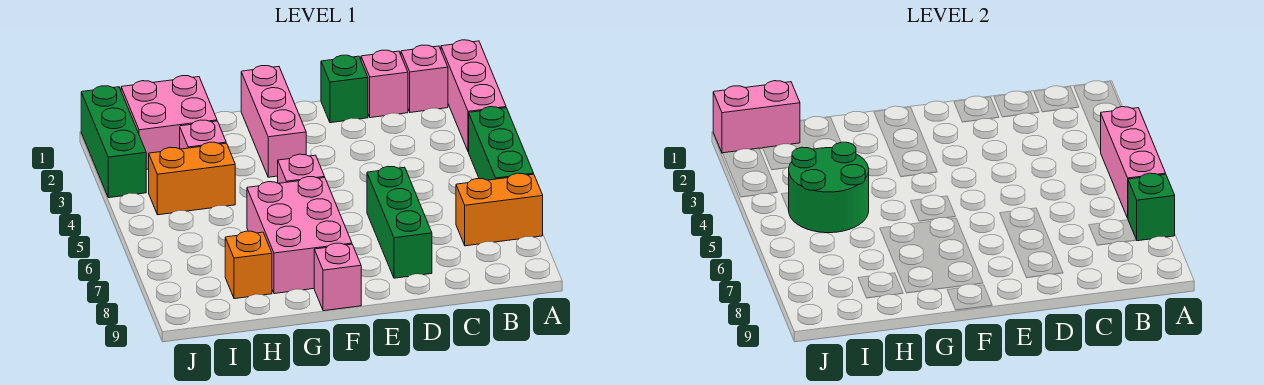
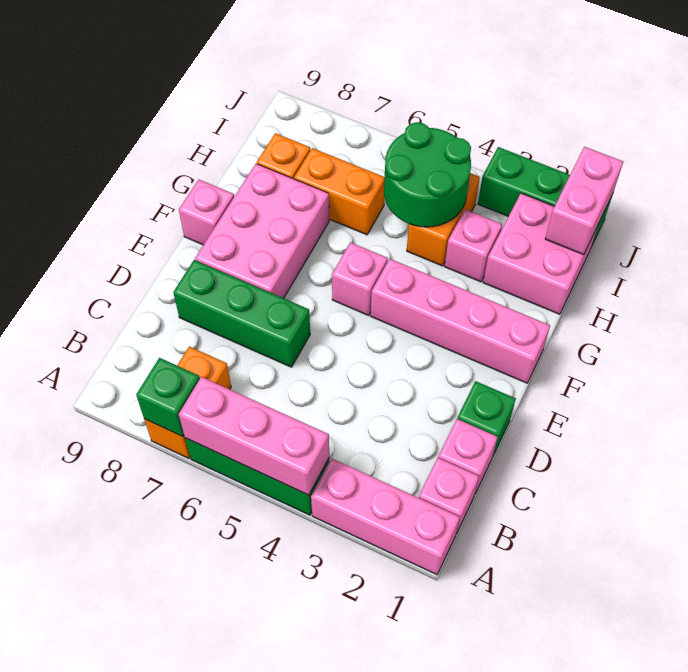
pink 1x3 brick [241,66,306,177] -> pink 1x4 brick [371,259,550,383]
pink 2x3 brick [247,177,352,294] -> pink 2x3 brick turned to [195,164,329,298]
none -> orange 1x2 brick [294,148,385,235]

